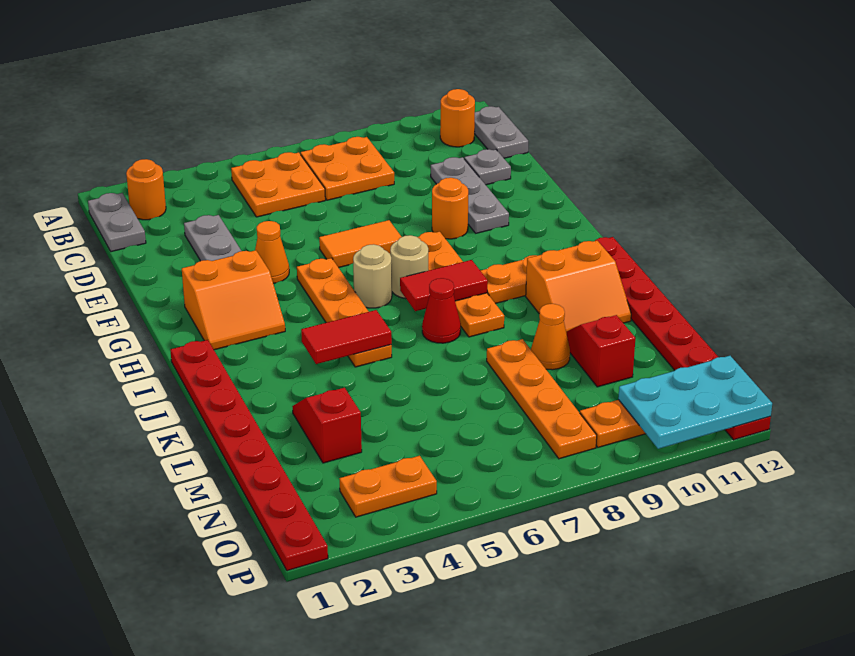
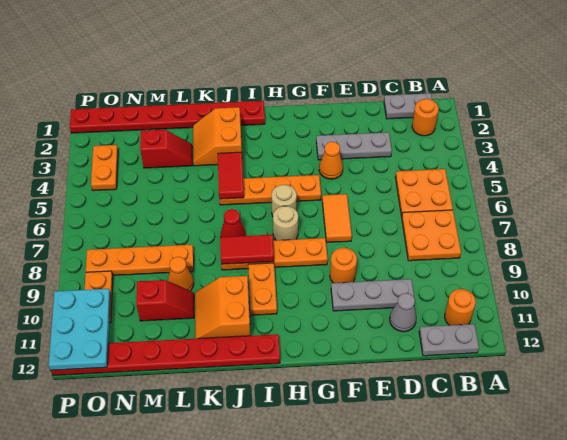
grey 1x1 plate [464,149,511,185] -> grey 1x1 cone [390,293,416,332]
orange 2x2 slope [182,250,285,350] -> orange 2x2 slope moved to [193,107,242,166]
red 1x2 tile [400,260,488,311] -> red 1x2 tile turned to [220,235,274,264]

